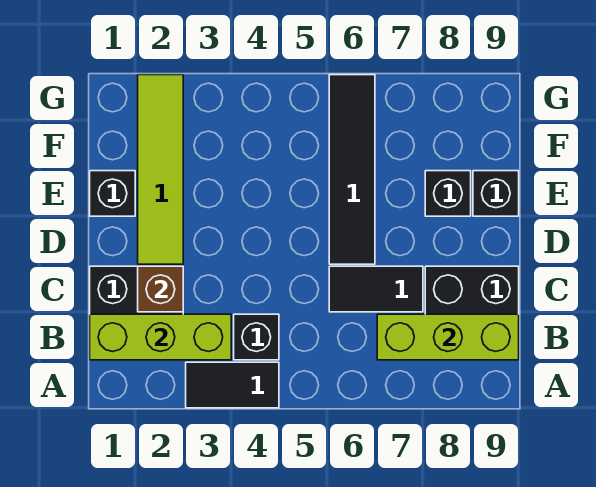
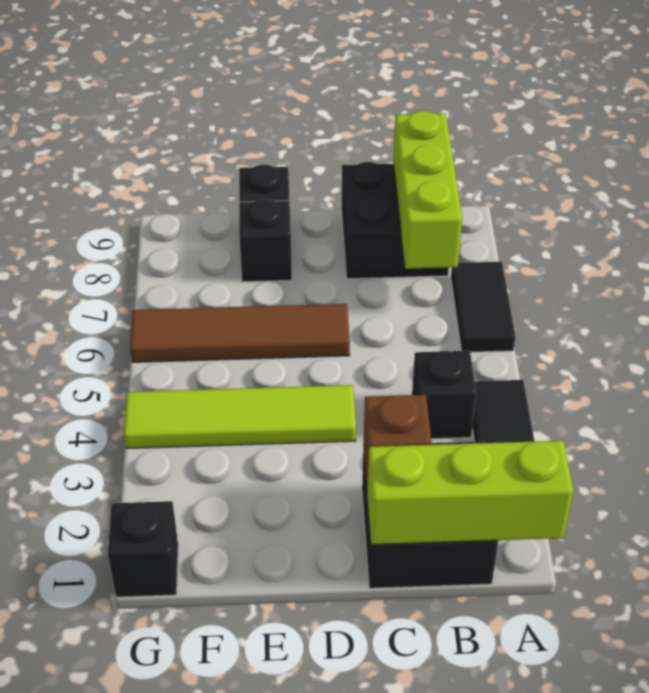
lime 1x3 brick [90,314,231,360] -> lime 1x3 brick turned to [367,441,574,545]
black 1x2 tile [329,266,423,312] -> black 1x2 tile moved to [451,262,516,352]
lime 1x4 tile [138,75,183,264] -> lime 1x4 tile moved to [124,385,356,449]
black 1x4 tile [329,75,375,264] -> brown 1x4 tile [130,304,350,362]
black 1x1 brick [90,171,135,216] -> black 1x1 brick moved to [108,501,178,597]

